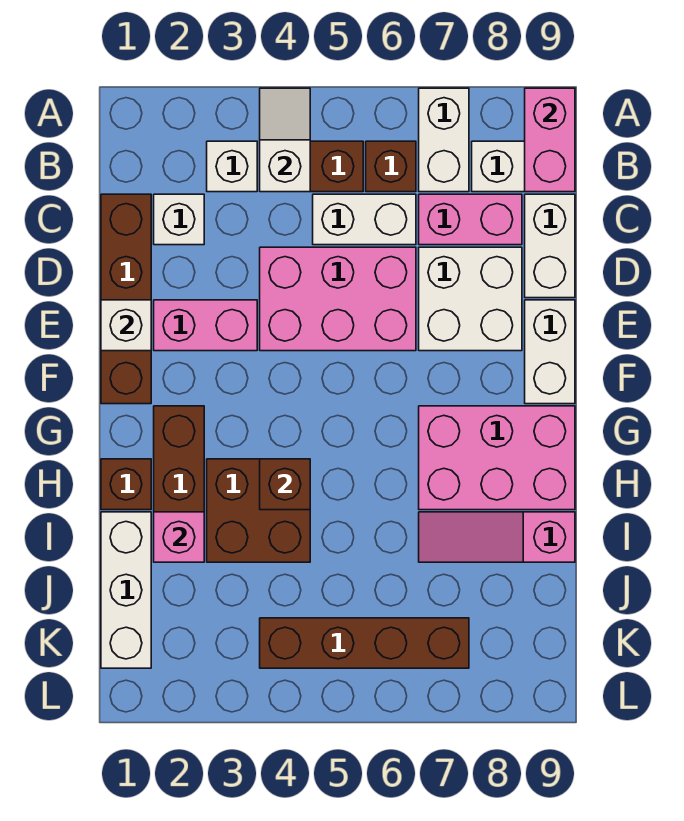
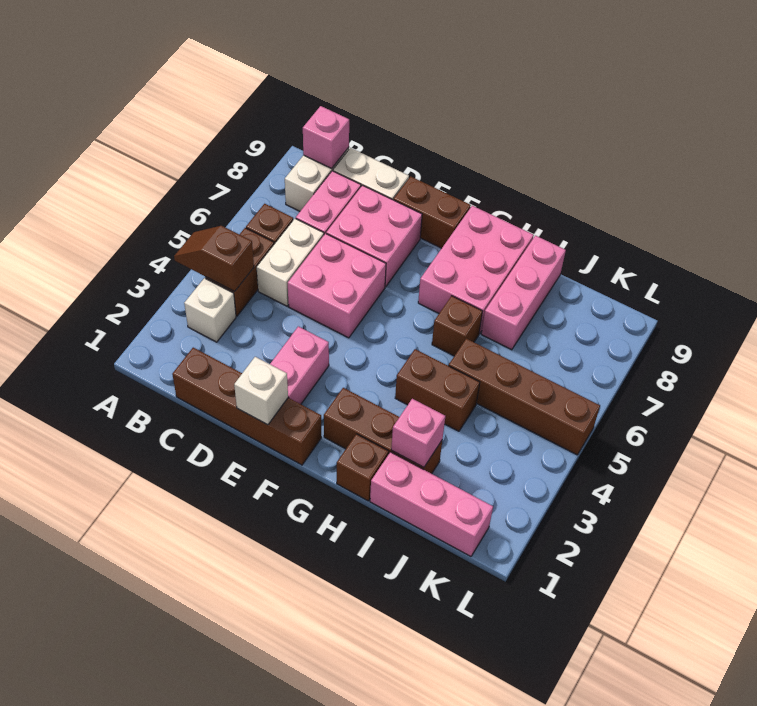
white 1x2 slope [260,88,310,192] -> brown 1x2 slope [174,226,254,291]
white 1x2 brick [419,88,469,192] -> none
pink 1x2 brick [525,88,575,192] -> pink 1x1 brick [303,106,349,169]
white 1x1 brick [154,194,204,245] -> none
pink 2x3 brick [260,247,416,351] -> pink 2x2 brick [288,234,386,338]
white 2x2 brick [419,247,522,351] -> pink 2x2 brick [326,185,422,287]
white 1x2 brick [525,300,575,404] -> brown 1x2 brick [394,176,471,248]
brown 2x2 brick [207,459,310,562] -> brown 1x2 brick [395,349,480,431]
brown 1x1 brick [260,459,310,510] -> brown 1x1 brick moved to [432,296,482,356]
white 1x3 brick [101,512,151,668] -> pink 1x3 brick [370,452,493,556]
pink 1x3 slope [419,512,575,562] -> pink 1x3 brick [481,236,566,350]
brown 1x4 brick [260,618,469,668] -> brown 1x4 brick turned to [449,339,600,455]

